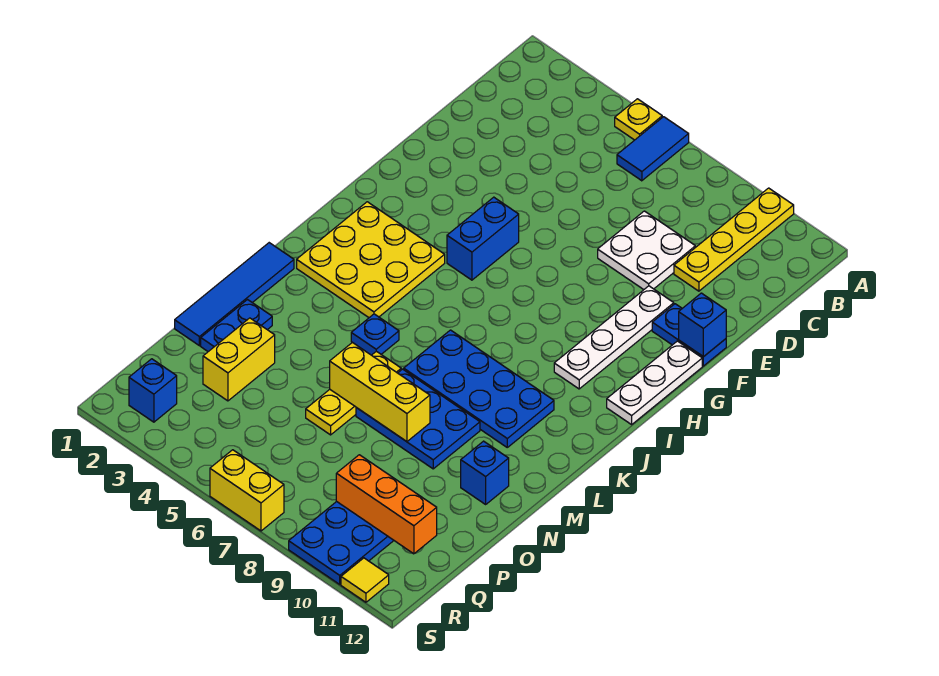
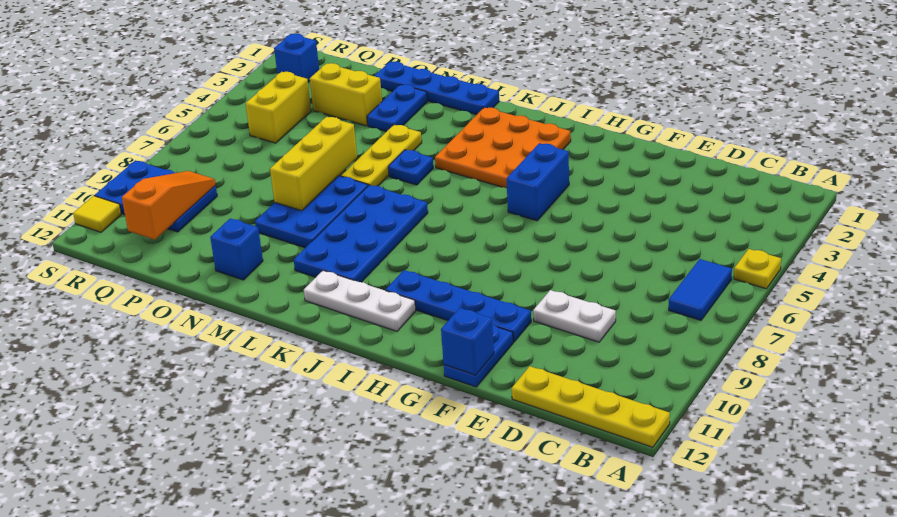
blue 1x2 tile [617,117,689,181] -> blue 1x2 tile turned to [669,259,732,320]
yellow 1x4 plate [674,188,794,291] -> yellow 1x4 plate moved to [512,366,670,447]
white 2x2 plate [598,211,695,290] -> white 1x2 plate [533,290,616,342]
white 1x4 plate [554,286,674,389] -> blue 1x4 plate [386,270,531,342]
blue 1x2 brick [447,197,519,280] -> blue 1x2 brick turned to [506,143,569,221]
white 1x3 plate [607,341,702,425] -> white 1x3 plate moved to [304,270,416,331]
yellow 3x3 plate [297,202,445,318] -> orange 3x3 plate [435,107,571,188]
blue 1x4 tile [175,243,294,346] -> blue 1x4 plate [375,62,499,115]
yellow 1x3 plate [306,351,401,435] -> yellow 1x3 plate turned to [341,125,422,186]
blue 1x2 plate [201,300,272,352] -> blue 1x2 plate turned to [367,84,427,132]
orange 1x3 brick [336,455,437,554] -> orange 1x3 slope [122,171,216,240]
yellow 1x2 brick [210,450,284,531] -> yellow 1x2 brick moved to [246,72,311,143]

